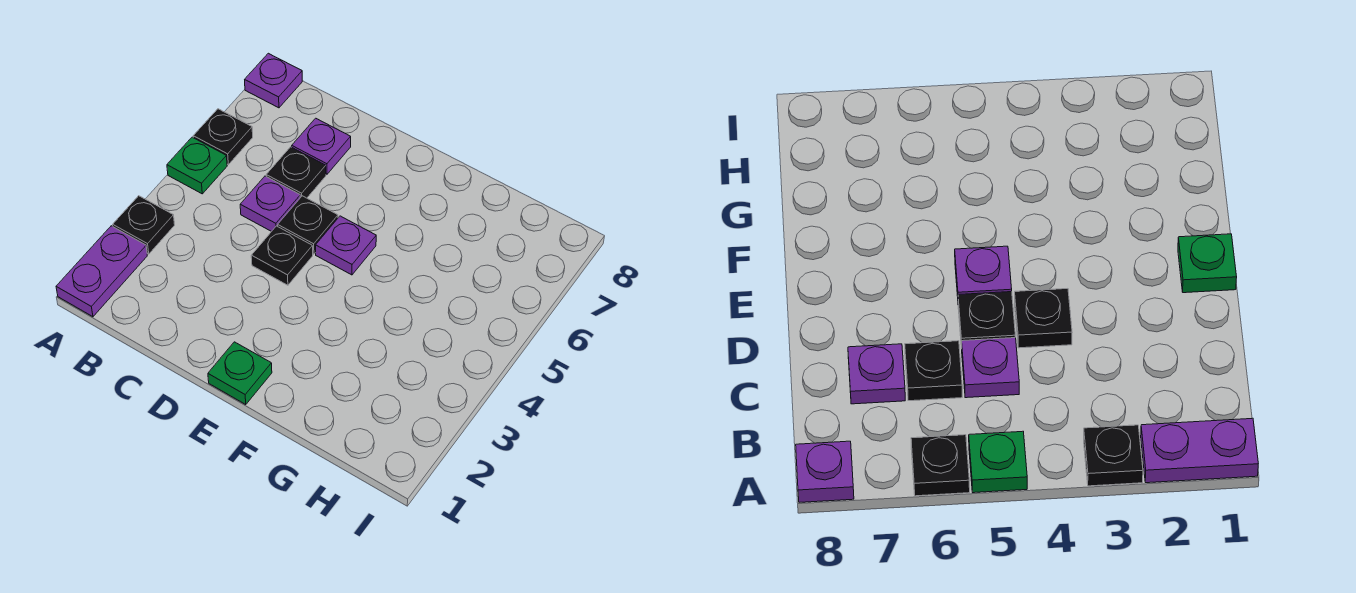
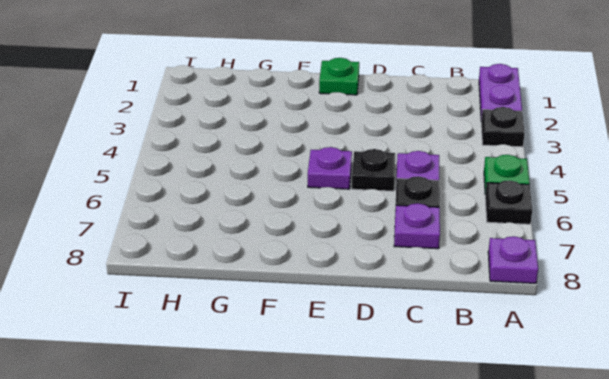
black 1x1 plate [251,226,313,285] -> none

